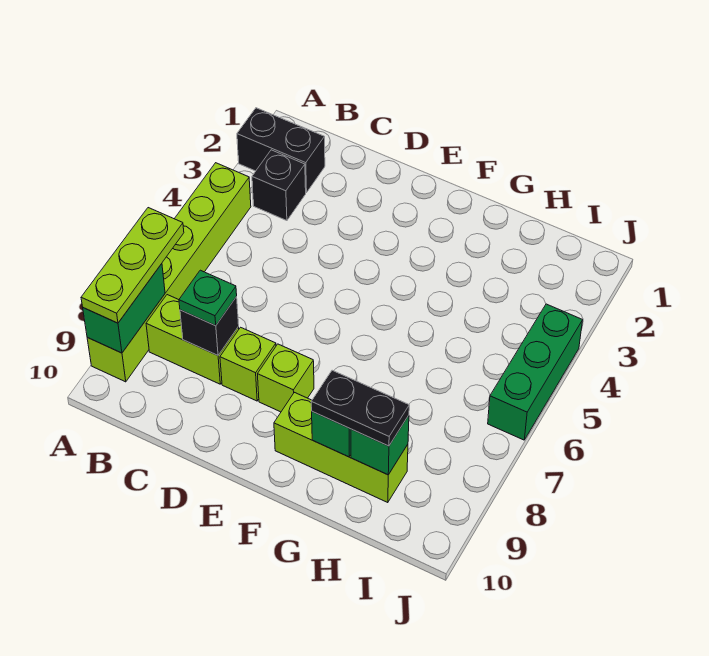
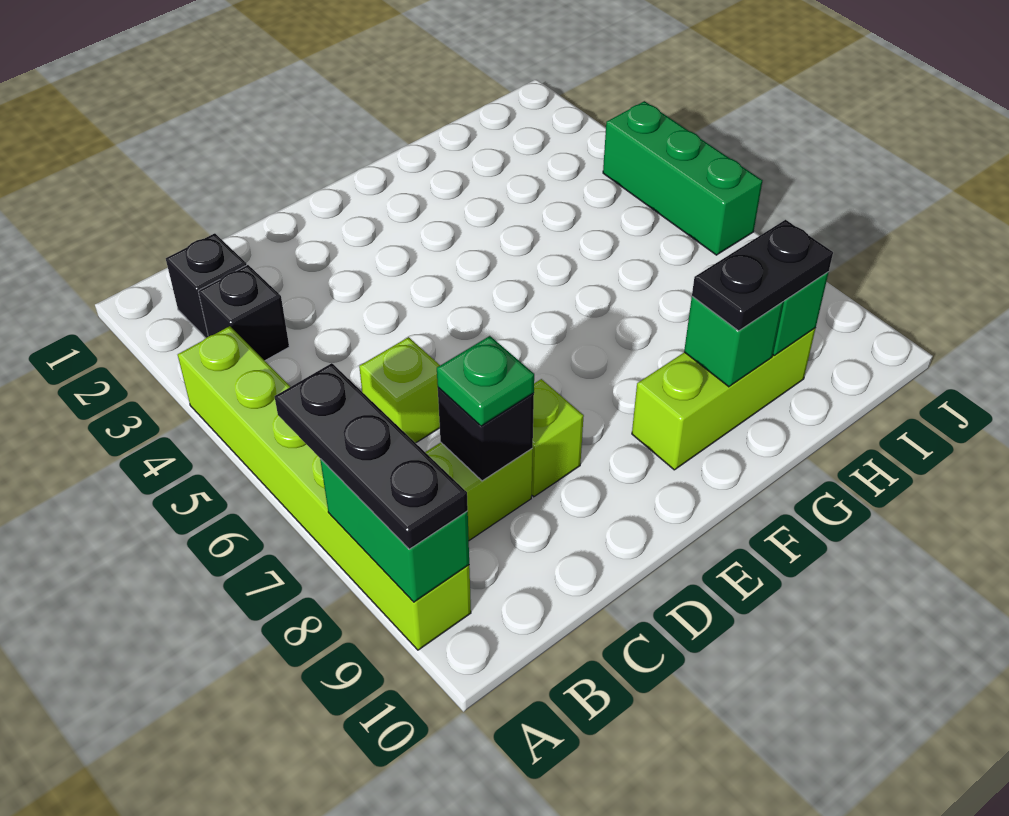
black 1x2 brick [237,108,325,193] -> black 1x1 brick [166,233,247,338]
lime 1x3 plate [81,208,184,323] -> black 1x3 plate [275,363,468,549]
lime 1x1 brick [258,344,314,412] -> lime 1x1 brick moved to [359,337,440,443]

